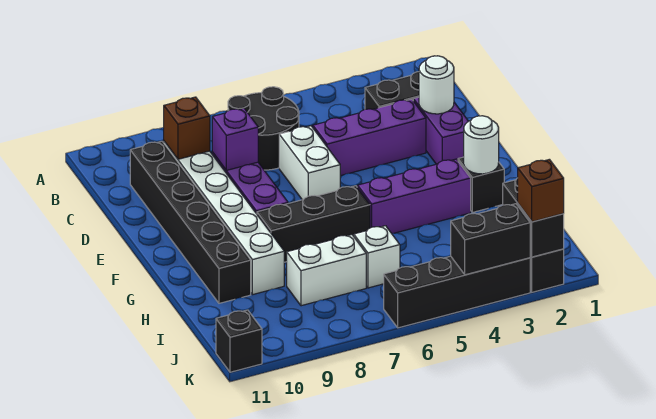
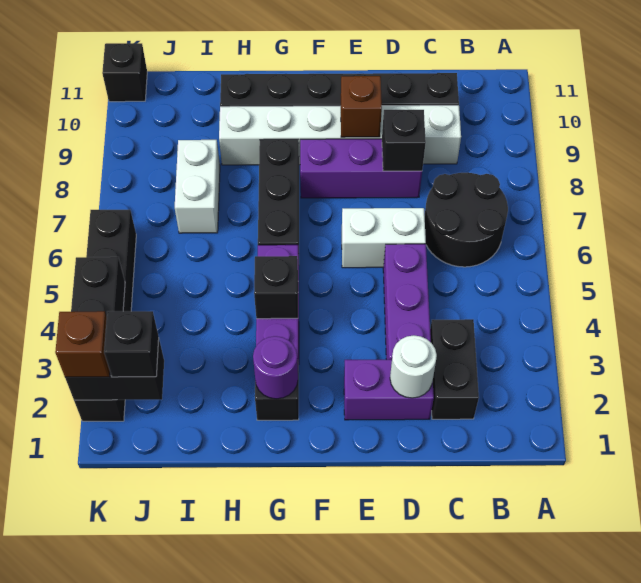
brown 1x1 brick [164,97,210,159] -> brown 1x1 brick moved to [341,76,382,137]
purple 1x1 brick [212,108,258,170] -> black 1x1 brick [382,110,426,171]
white 1x1 round brick [464,116,499,174] -> purple 1x1 round brick [253,336,298,399]
none -> black 1x1 brick [254,256,298,319]
white 1x1 brick [354,226,400,288] -> none
none -> black 1x1 brick [104,311,159,377]

